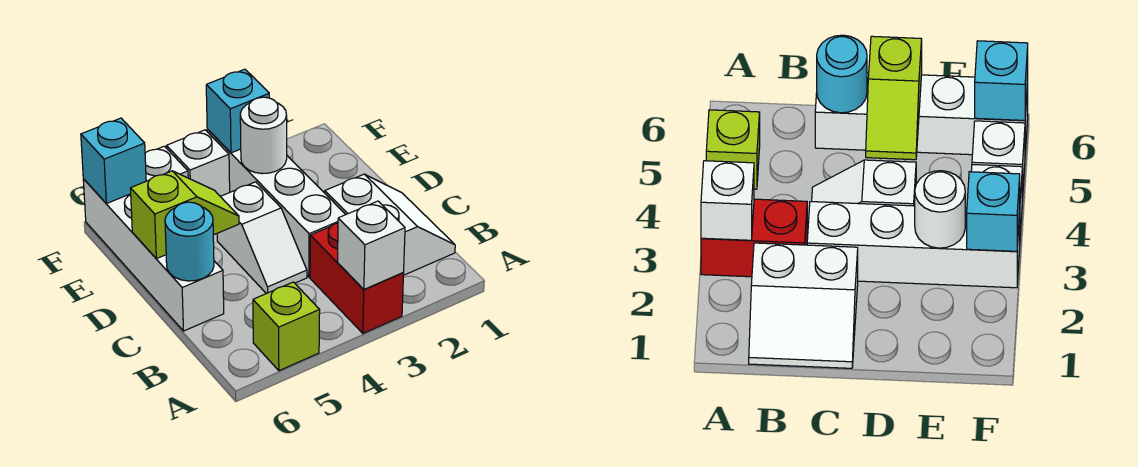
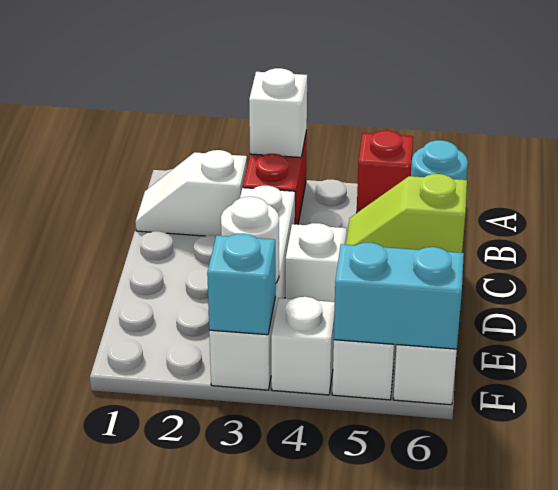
lime 1x1 brick [253,282,320,371] -> red 1x1 brick [357,130,413,213]
white 2x2 slope [325,174,455,275] -> white 1x2 slope [136,150,247,236]
cyan 1x1 brick [81,118,146,204] -> cyan 1x2 brick [334,243,464,349]

